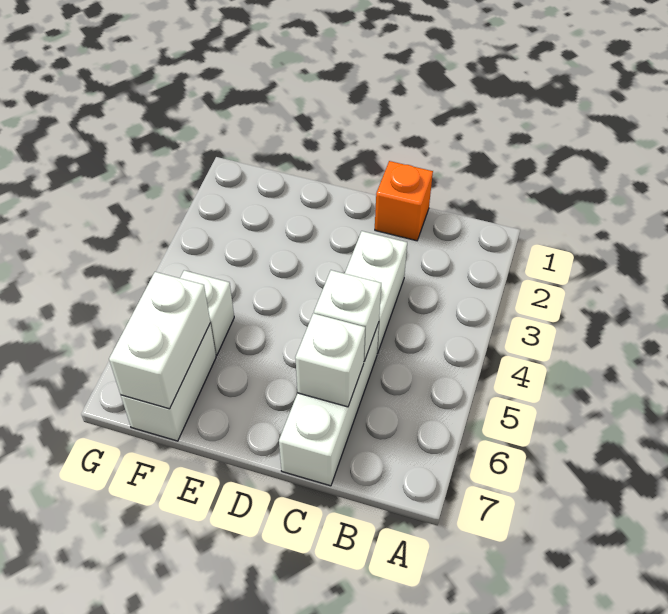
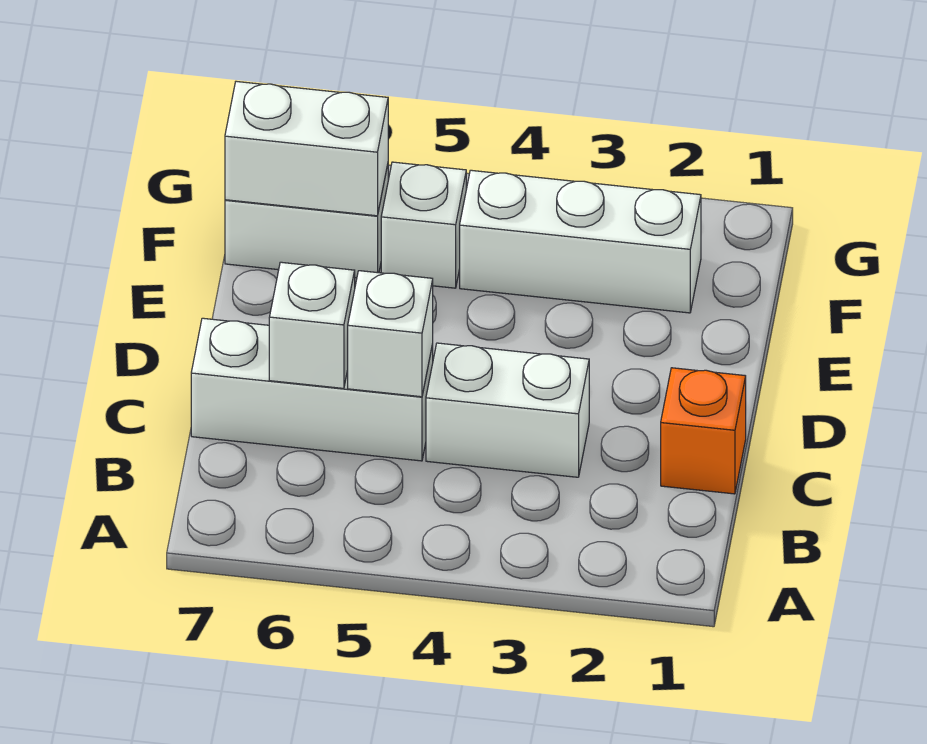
none -> white 1x3 brick [460,170,701,313]

